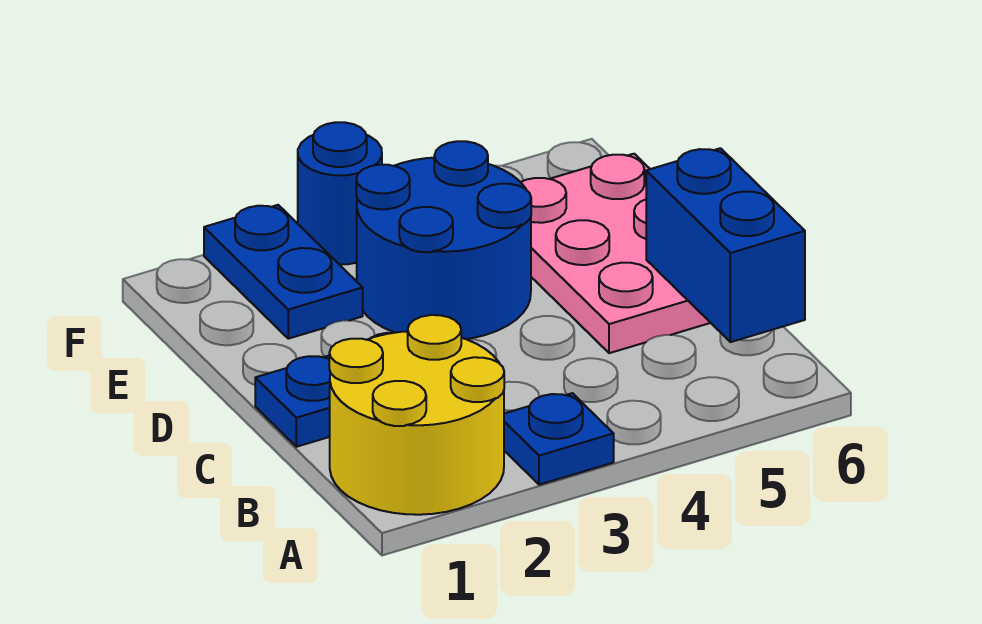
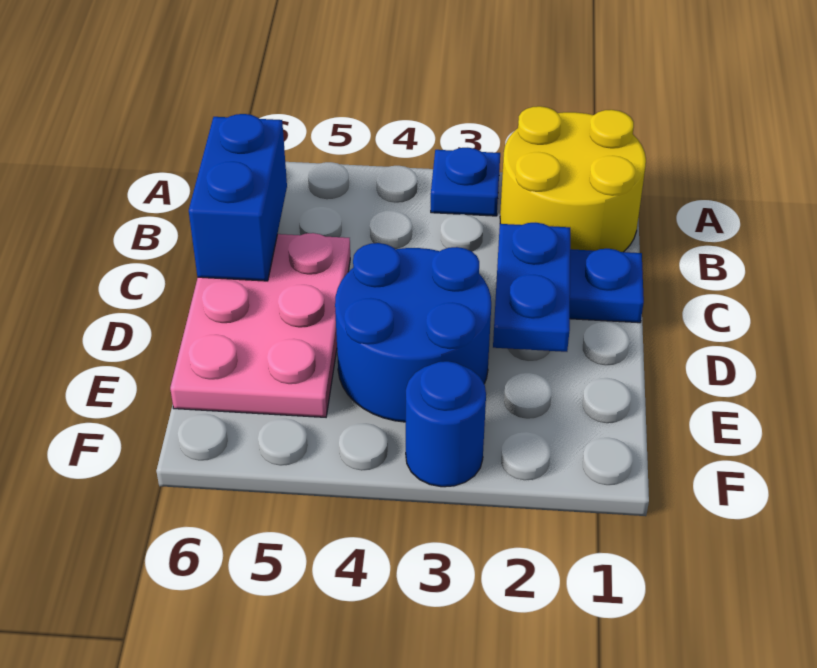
blue 1x2 plate [204,205,363,339] -> blue 1x2 plate moved to [493,223,570,352]

